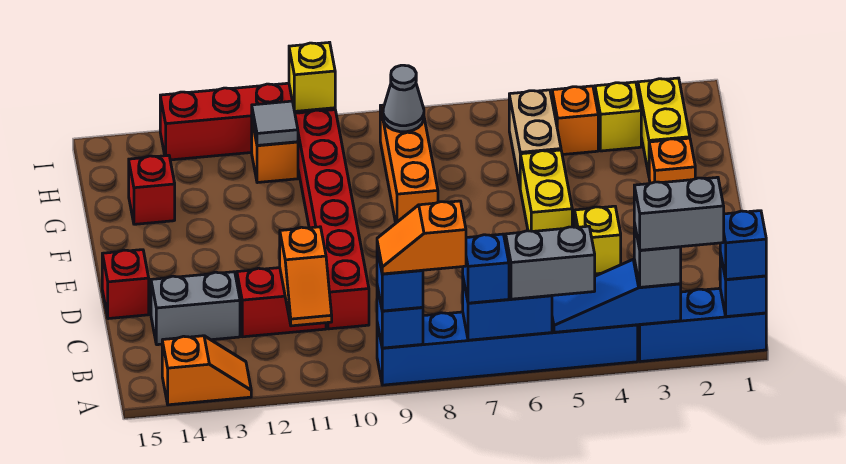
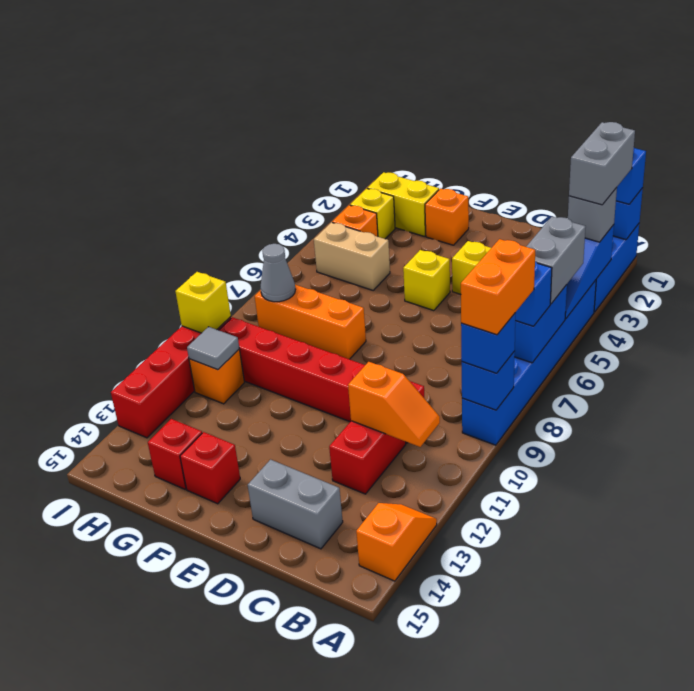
orange 1x2 slope [377,201,466,274] -> orange 1x2 brick [461,239,535,335]
grey 1x2 brick [151,272,240,345] -> grey 1x2 brick turned to [248,460,343,549]
red 1x1 brick [102,250,149,319] -> red 1x1 brick moved to [180,432,240,504]
yellow 1x2 brick [520,150,572,231] -> yellow 1x1 brick [403,250,450,311]

